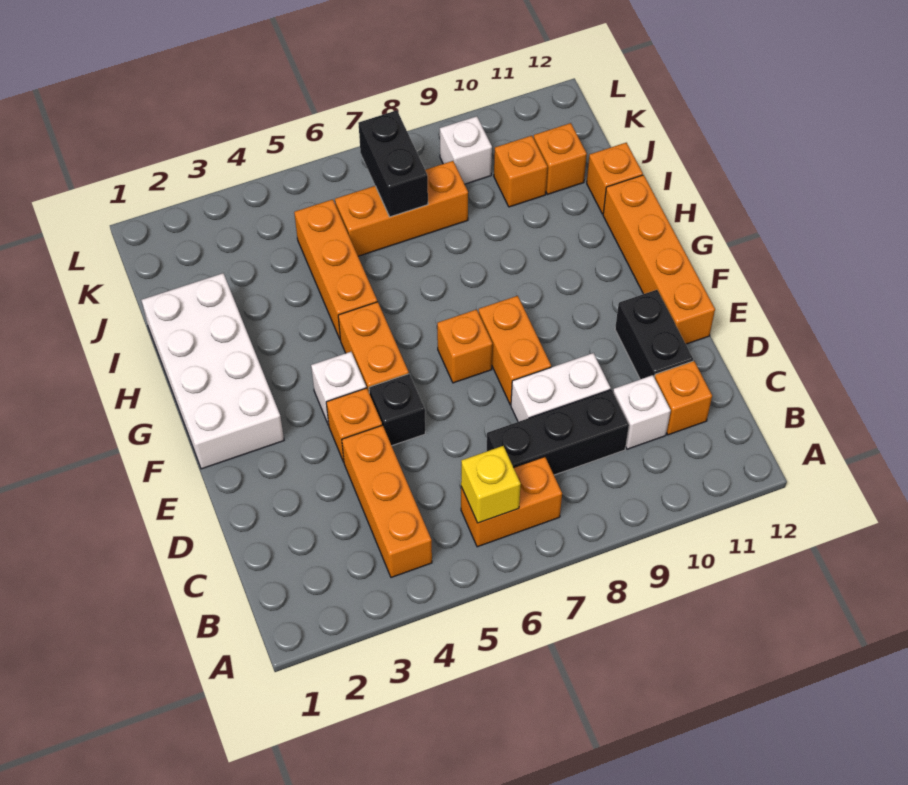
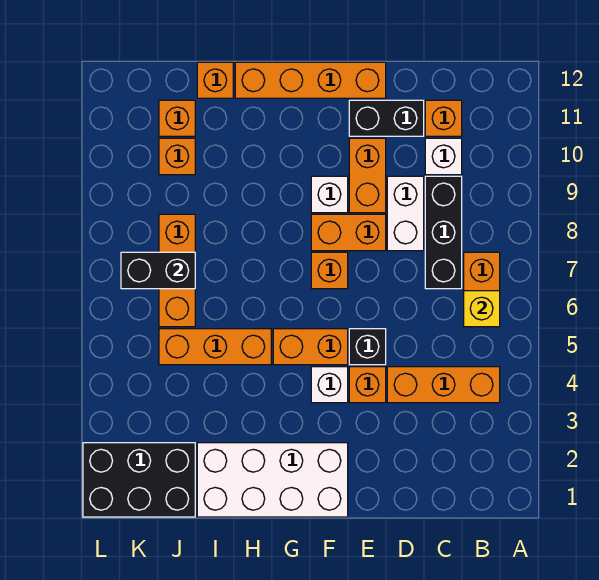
none -> orange 1x2 brick [349,138,386,213]
none -> black 2x3 brick [83,443,195,517]
white 1x1 brick [440,116,492,184] -> white 1x1 brick moved to [311,176,348,213]

